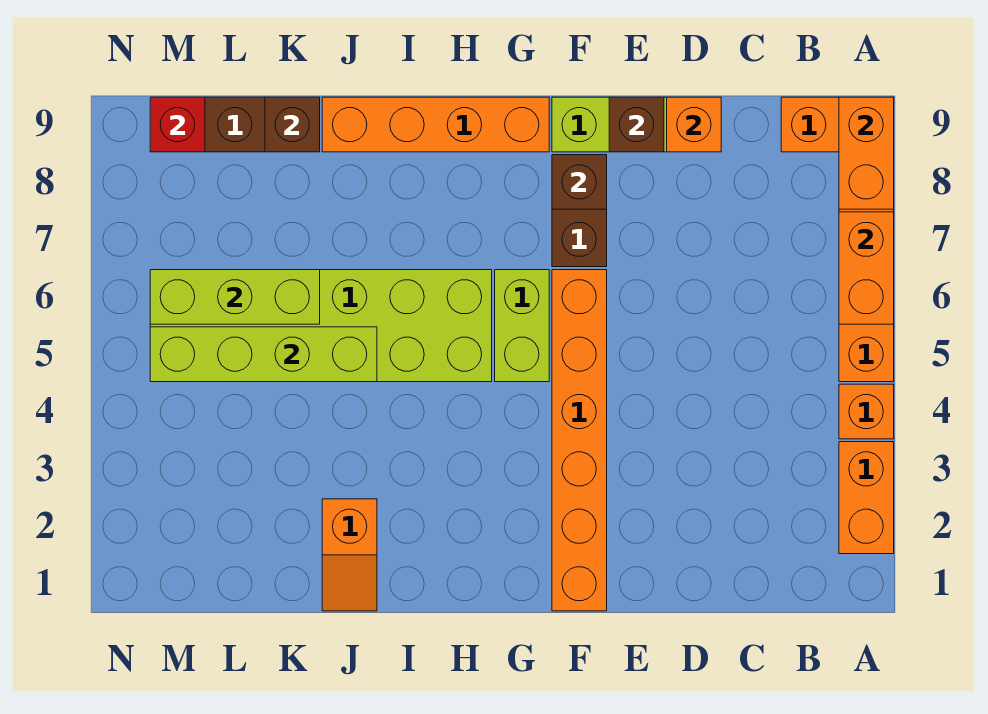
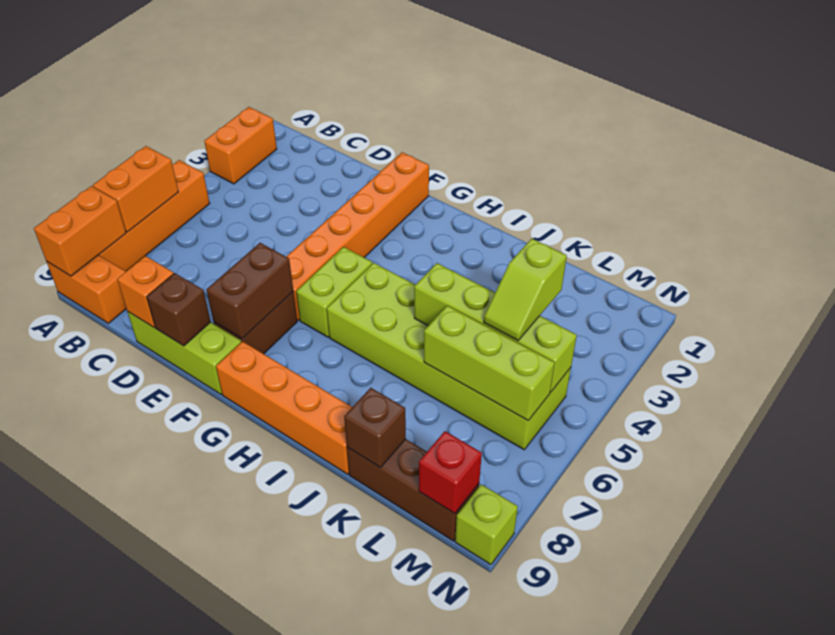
orange 1x1 brick [839,384,894,439] -> none
brown 1x1 brick [552,155,607,209] -> brown 1x2 brick [207,243,293,339]
orange 1x2 slope [322,499,377,611] -> none
none -> lime 1x2 slope [484,239,567,340]
none -> lime 1x1 brick [455,484,518,565]

